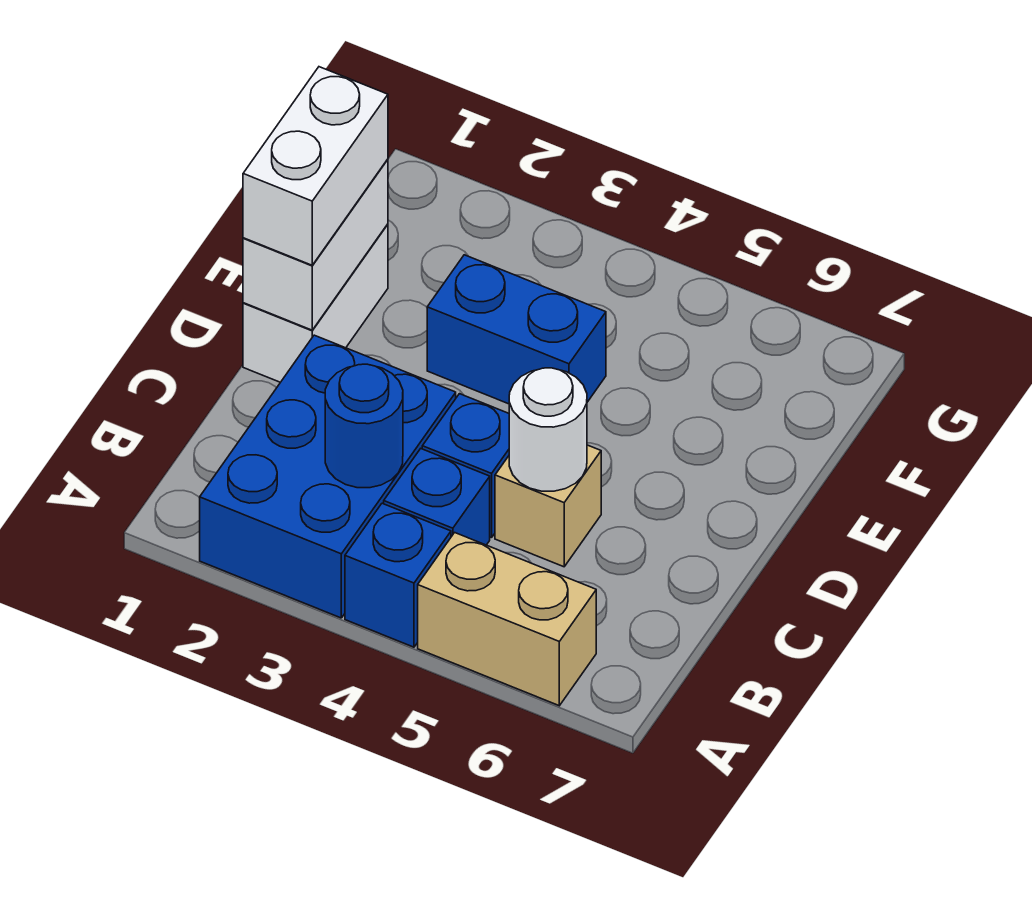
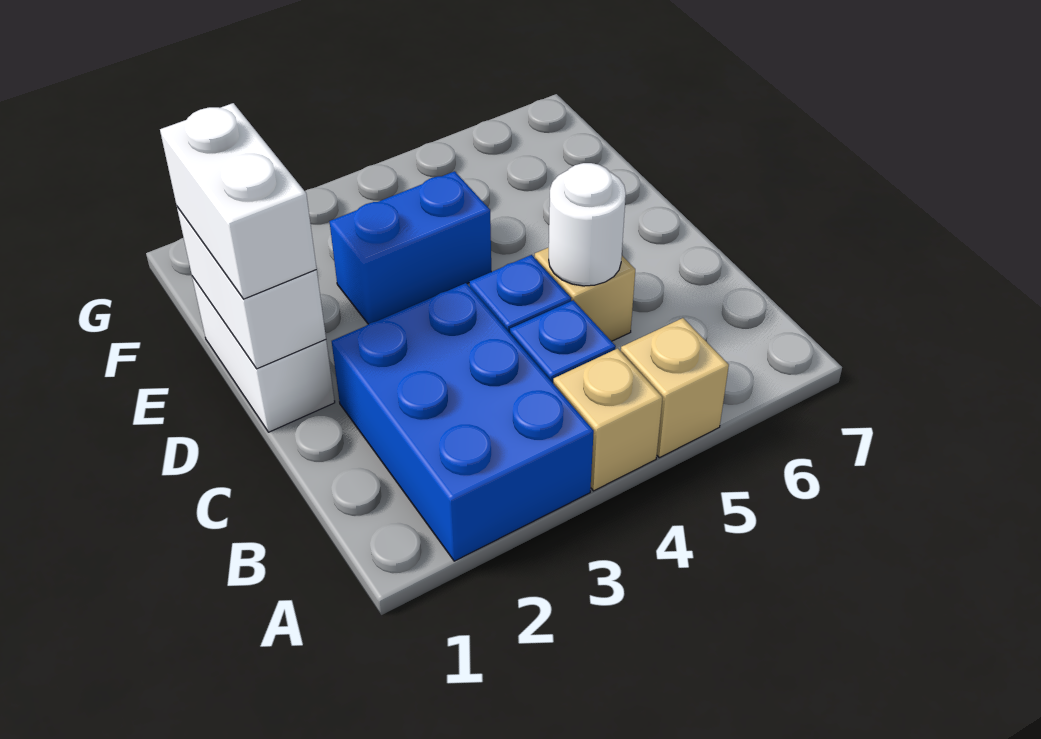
blue 1x1 brick [345,503,451,647] -> tan 1x1 brick [553,348,663,491]
tan 1x2 brick [418,533,596,706] -> tan 1x1 brick [621,318,729,458]
blue 1x1 round brick [325,364,403,488] -> none

